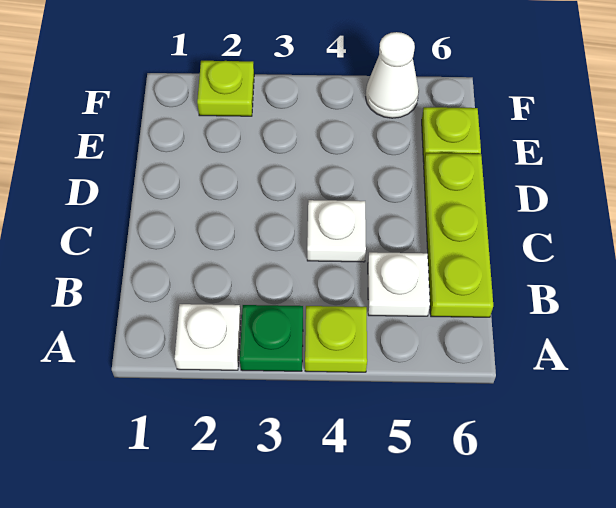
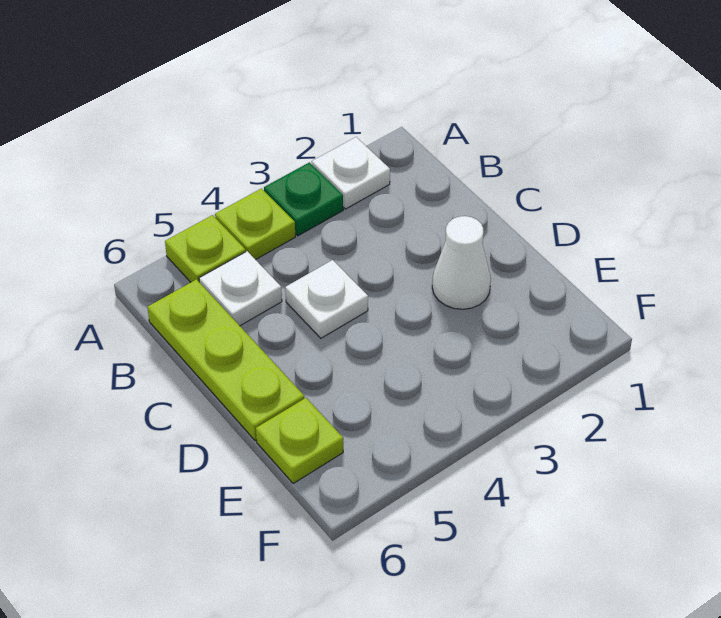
lime 1x1 plate [197,61,254,116] -> lime 1x1 plate moved to [165,215,246,282]
white 1x1 cone [366,32,419,118] -> white 1x1 cone moved to [432,216,491,309]

